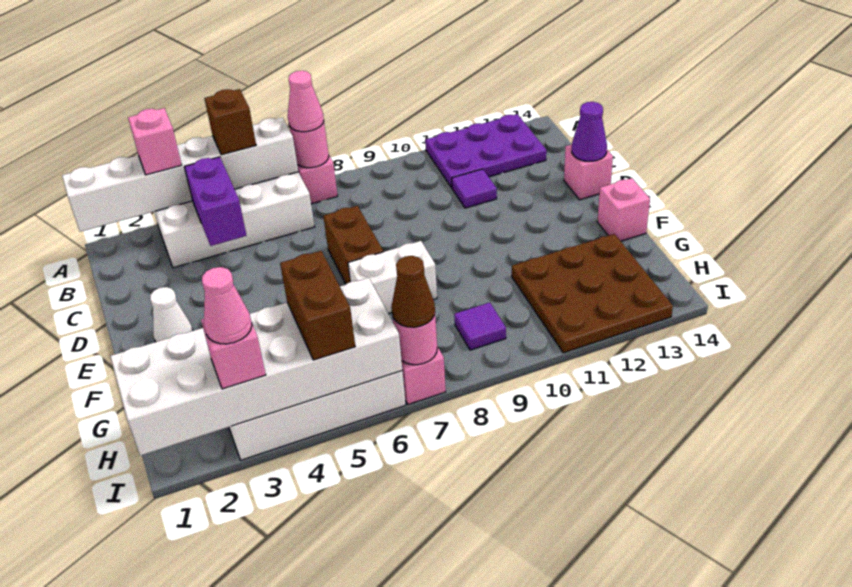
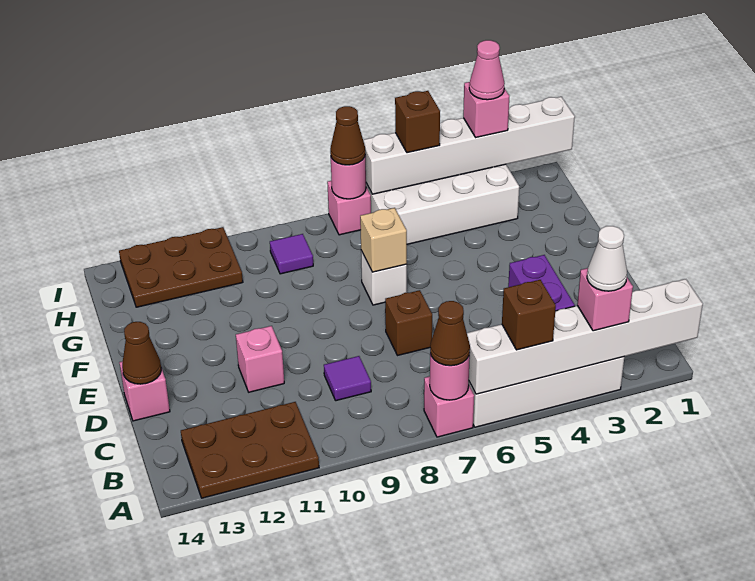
pink 1x1 cone [288,71,324,132] -> brown 1x1 cone [430,301,470,366]
purple 2x3 plate [425,114,546,188] -> brown 2x3 plate [181,402,319,498]
purple 1x1 tile [452,169,497,208] -> purple 1x1 tile moved to [324,356,371,401]
brown 1x2 brick [323,206,383,284] -> brown 1x1 brick [385,290,432,356]
purple 1x1 cone [572,102,607,161] -> brown 1x1 cone [122,322,161,384]
white 1x1 cone [150,287,193,342] -> white 1x1 cone moved to [587,226,627,291]
white 1x2 brick [348,241,437,314] -> white 1x1 brick [361,251,407,305]
none -> tan 1x1 brick [360,208,407,272]
pink 1x1 brick [597,178,650,241] -> pink 1x1 brick moved to [236,326,284,392]
brown 3x3 plate [512,234,673,353] -> brown 2x3 plate [119,227,243,307]
white 2x6 brick [110,278,402,456] -> white 1x6 brick [363,97,575,194]
brown 1x2 brick [280,251,355,360] -> brown 1x1 brick [395,91,440,153]

